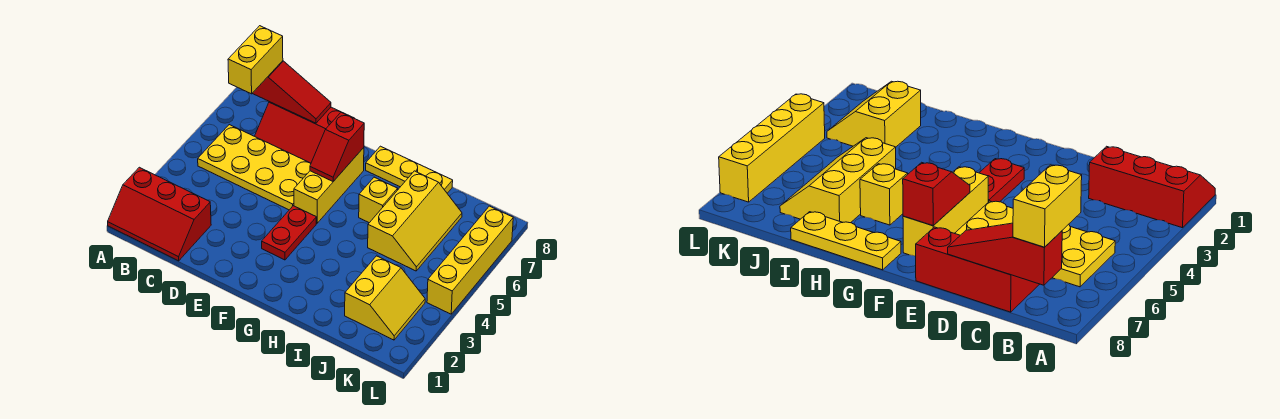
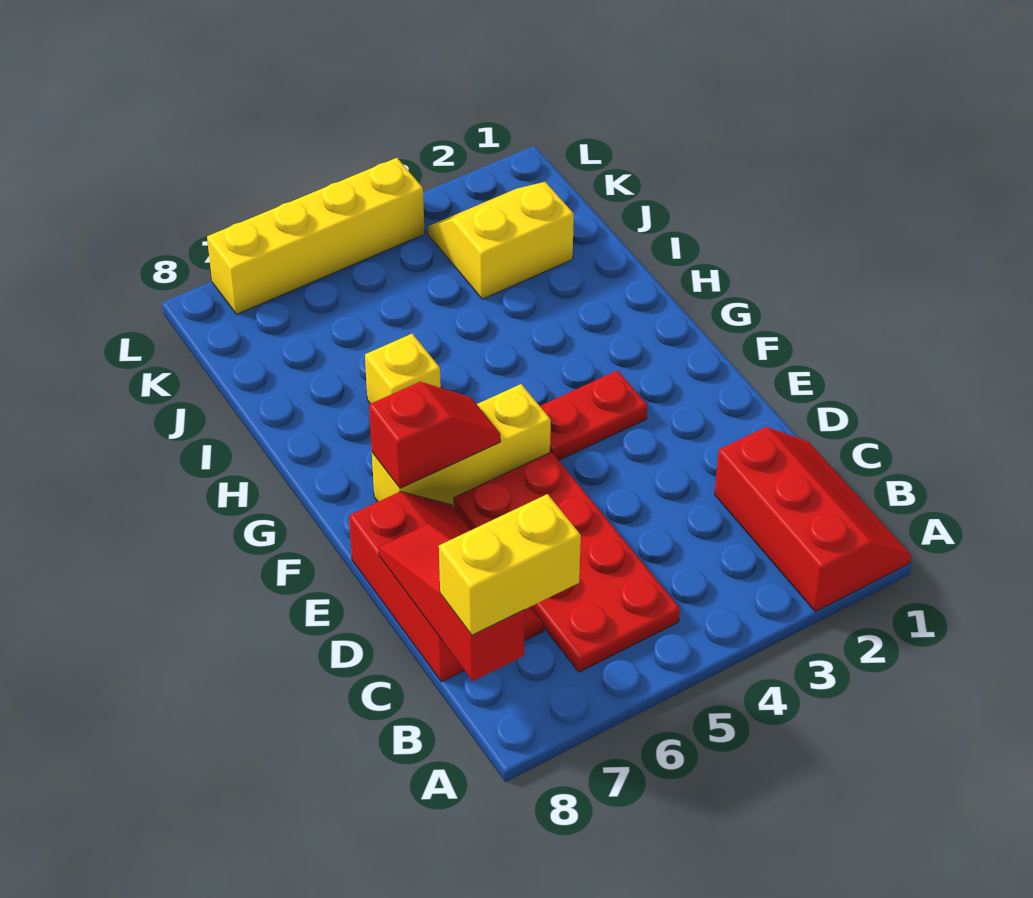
yellow 2x4 plate [198,125,311,210] -> red 2x4 plate [454,452,680,672]
yellow 1x3 plate [366,146,453,193] -> none
yellow 2x3 slope [368,171,462,271] -> none

